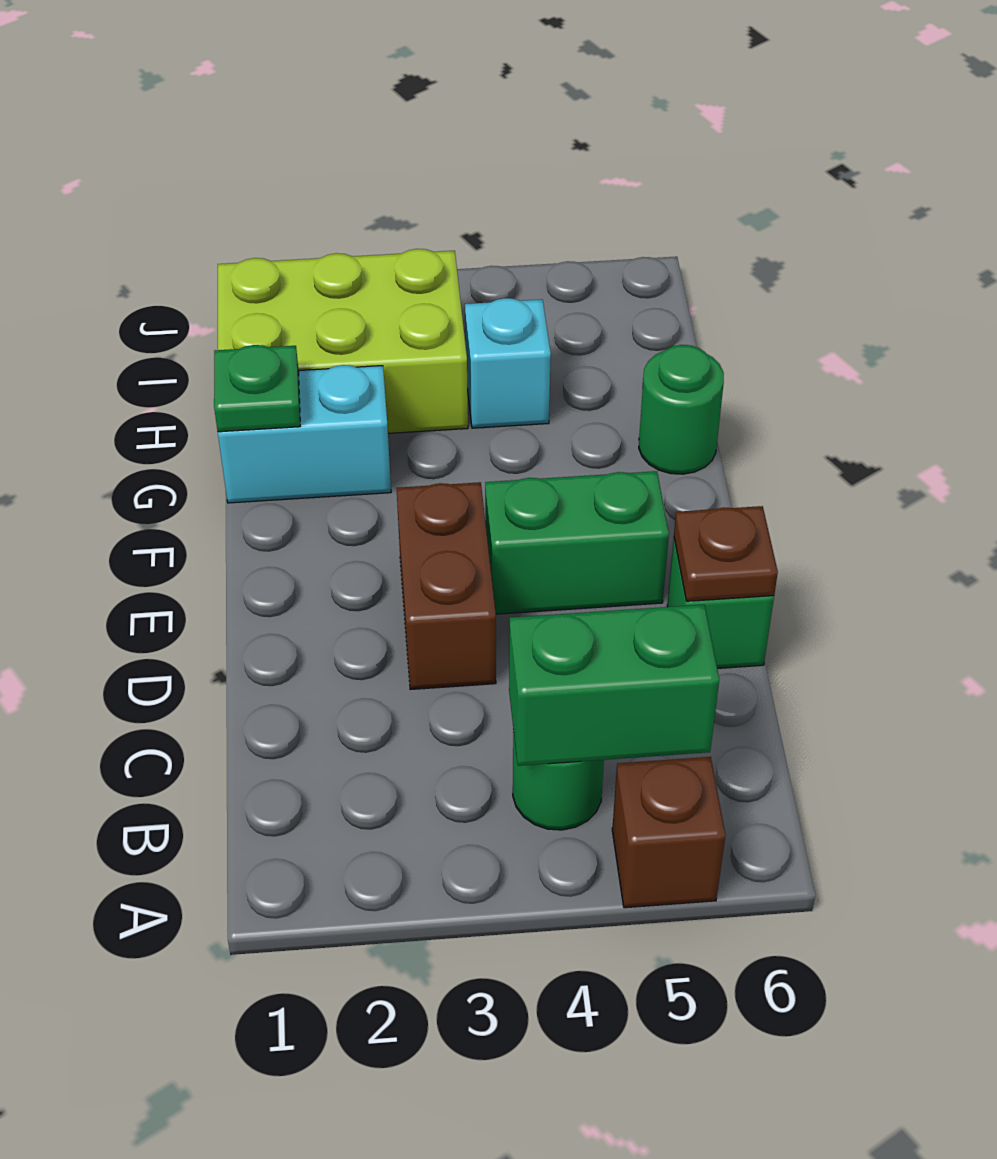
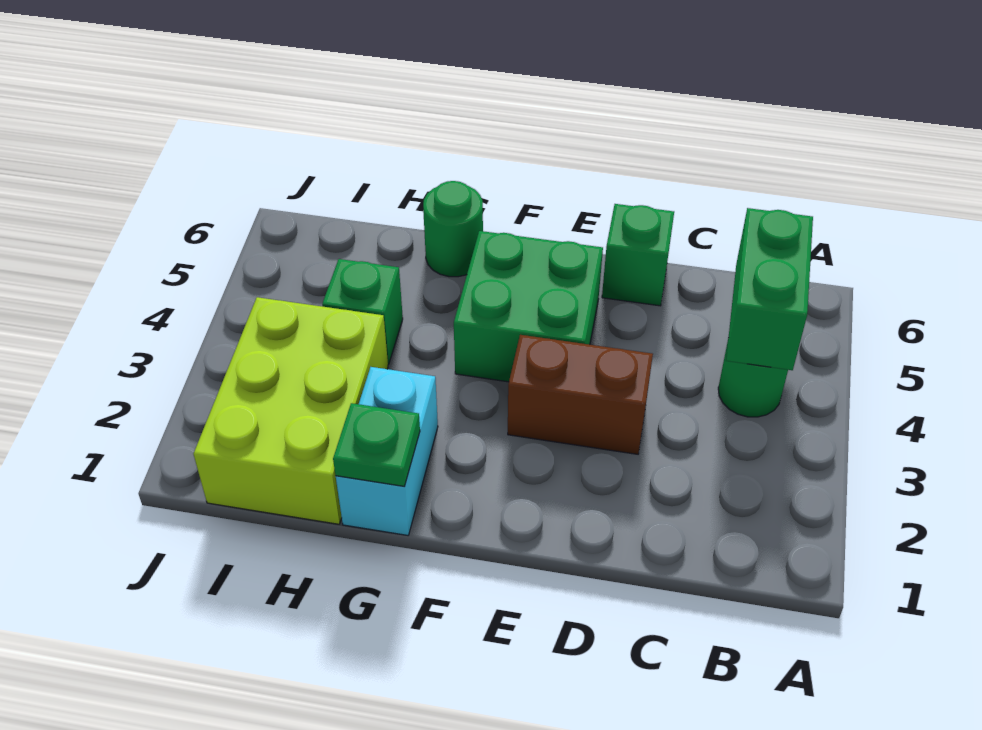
brown 1x1 brick [612,757,726,908] -> none
brown 1x1 plate [674,506,778,601] -> none
green 1x2 brick [485,471,669,614] -> green 2x2 brick [454,231,603,382]
cyan 1x1 brick [465,298,551,428] -> green 1x1 brick [322,259,403,364]

